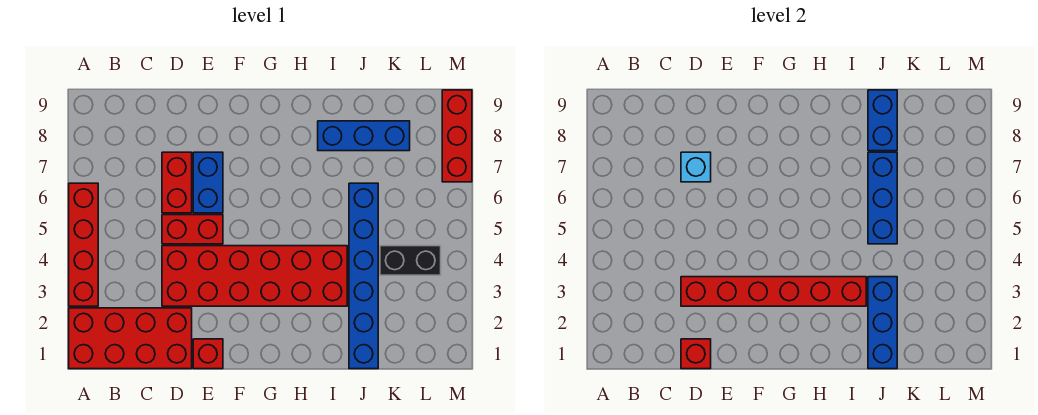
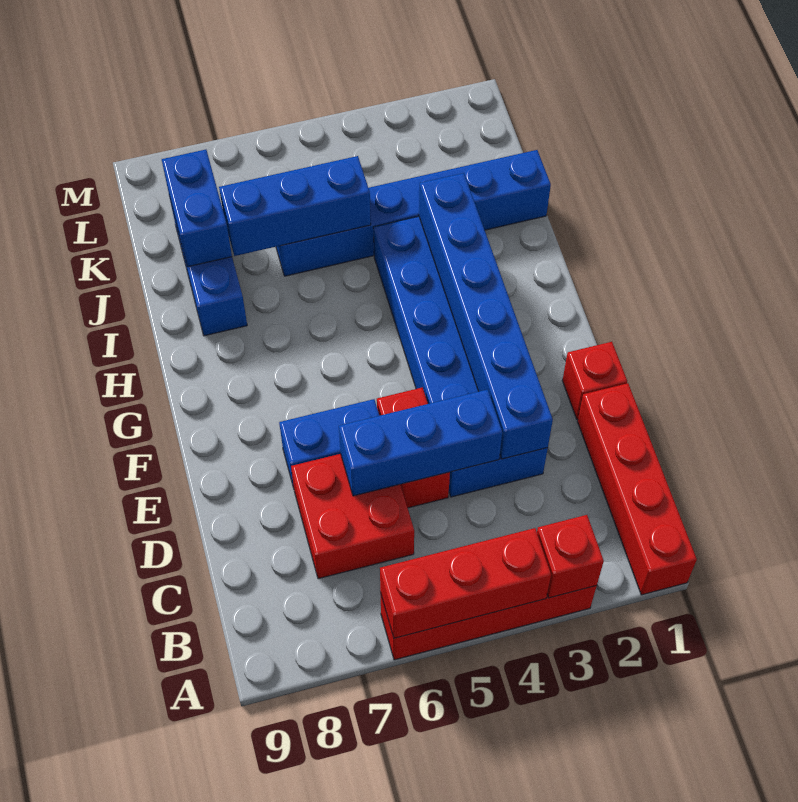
red 2x4 brick [69,308,192,369] -> red 1x4 brick [577,383,697,595]
red 1x1 brick [681,339,711,369] -> red 1x1 brick moved to [537,515,604,598]
red 2x6 brick [162,246,347,306] -> blue 2x6 brick [373,216,548,497]
red 1x6 brick [681,277,866,306] -> blue 1x6 brick [419,173,553,459]
red 1x2 brick [162,152,192,213] -> red 2x2 brick [291,454,414,579]
cyan 1x1 brick [681,152,711,182] -> none
blue 1x3 brick [868,277,897,369] -> blue 1x3 brick moved to [339,389,502,496]
blue 1x2 brick [868,90,897,151] -> blue 1x2 brick turned to [162,150,232,267]
black 1x2 brick [380,246,441,275] -> none
red 1x3 brick [442,90,472,182] -> red 1x3 brick moved to [380,528,551,638]

